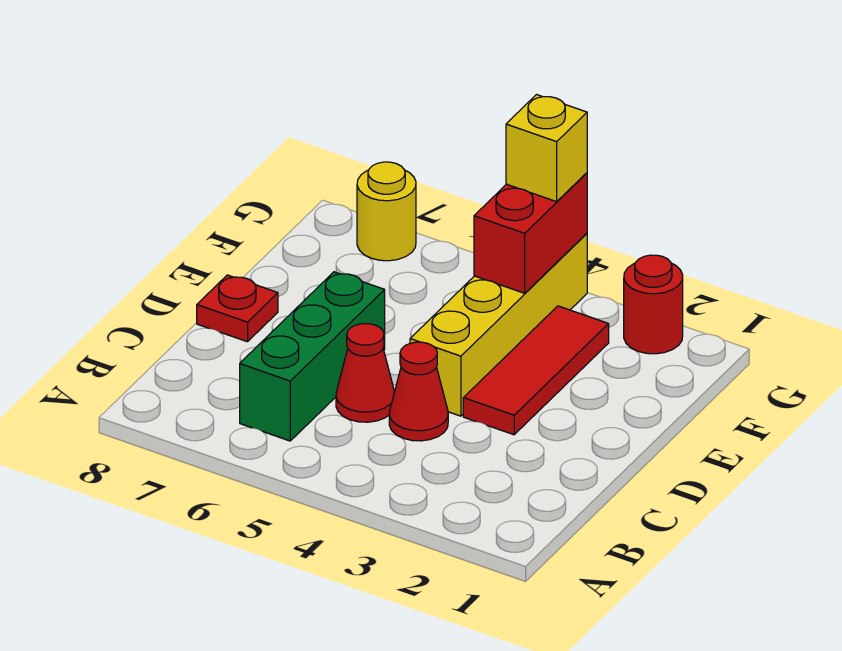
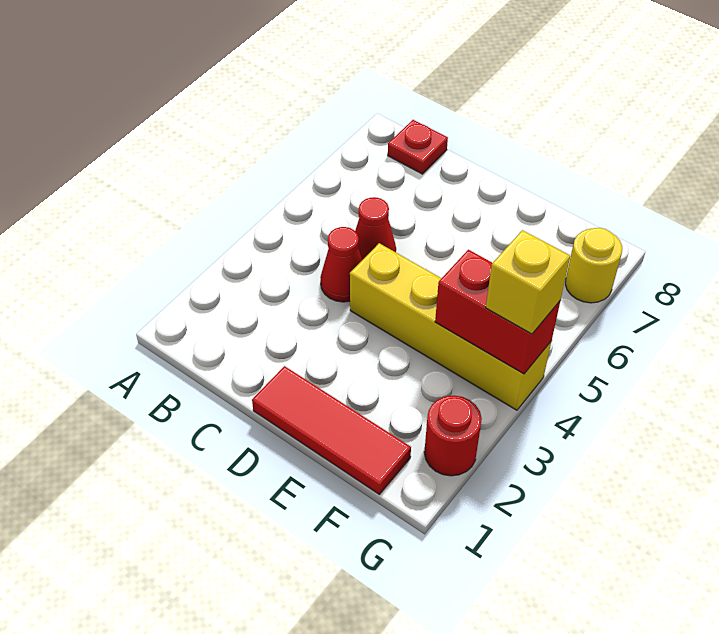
green 1x3 brick [240,272,385,441] -> none
red 1x3 tile [463,306,609,435] -> red 1x3 tile moved to [252,366,411,494]
red 1x1 plate [197,275,278,342] -> red 1x1 plate moved to [388,120,448,174]

